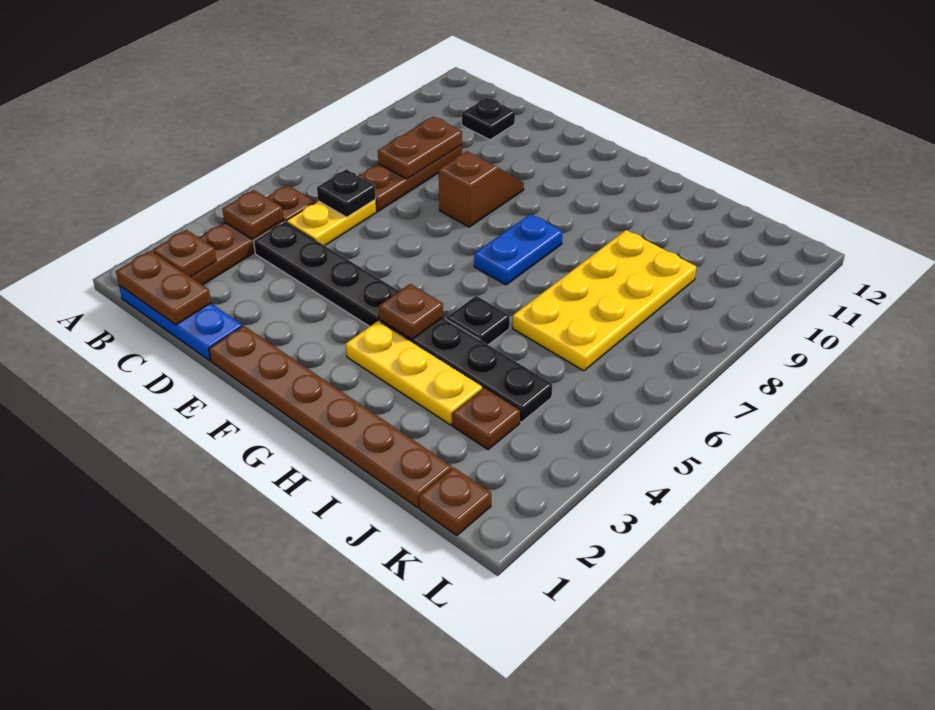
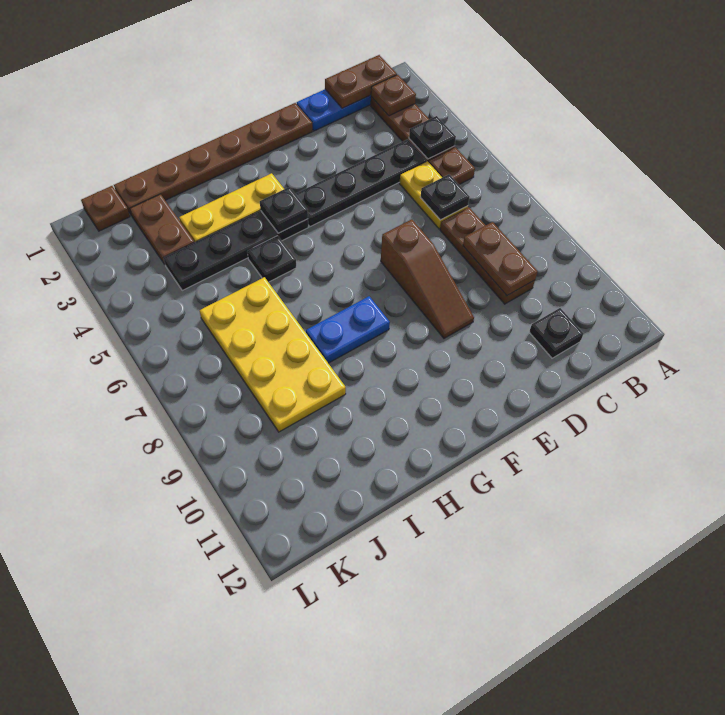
brown 1x1 plate [223,190,283,239] -> black 1x1 plate [409,116,456,159]
brown 1x2 slope [439,151,524,227] -> brown 1x3 slope [381,219,474,338]
brown 1x1 plate [379,284,443,339] -> black 1x1 plate [260,187,308,233]
blue 1x2 plate [474,214,563,285] -> blue 1x2 plate turned to [306,296,390,363]
brown 1x1 plate [452,388,520,450] -> brown 1x2 plate [130,194,194,264]

